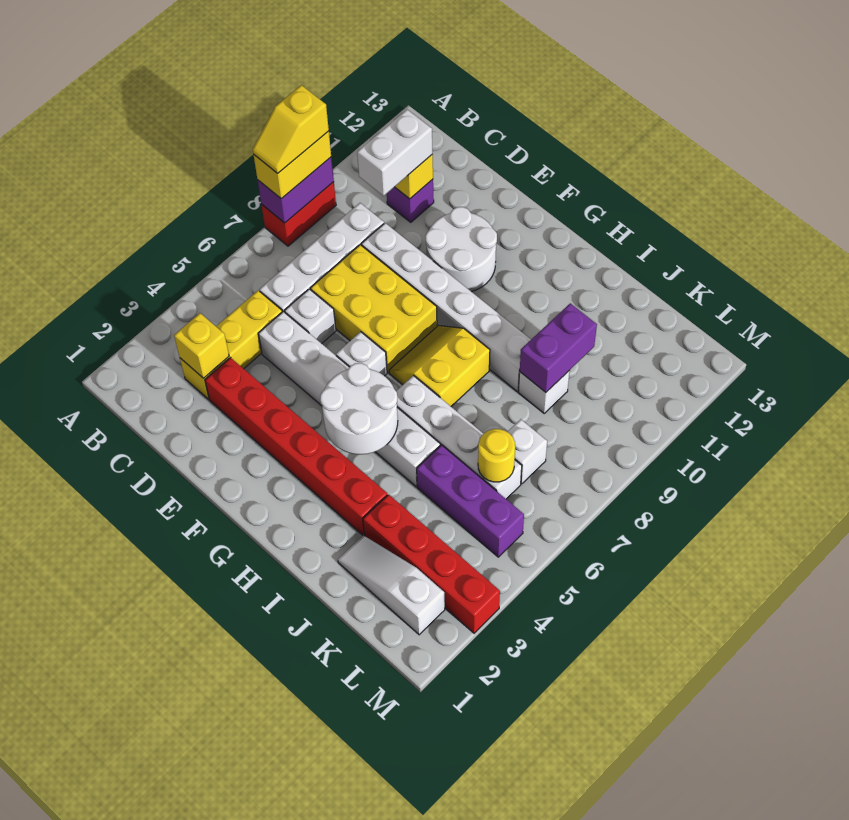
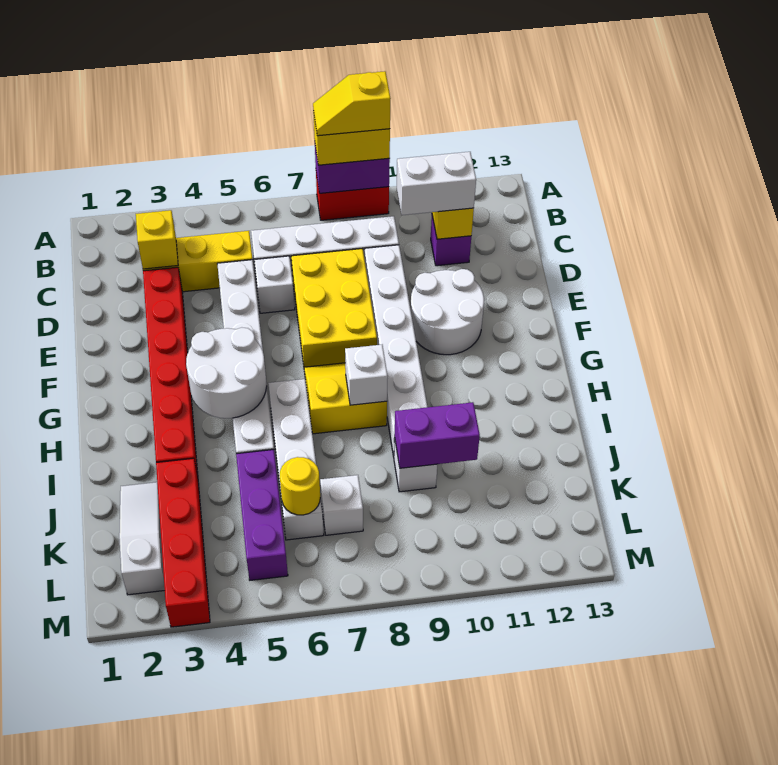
white 1x1 brick [336,332,387,376] -> white 1x1 brick moved to [345,345,388,405]

